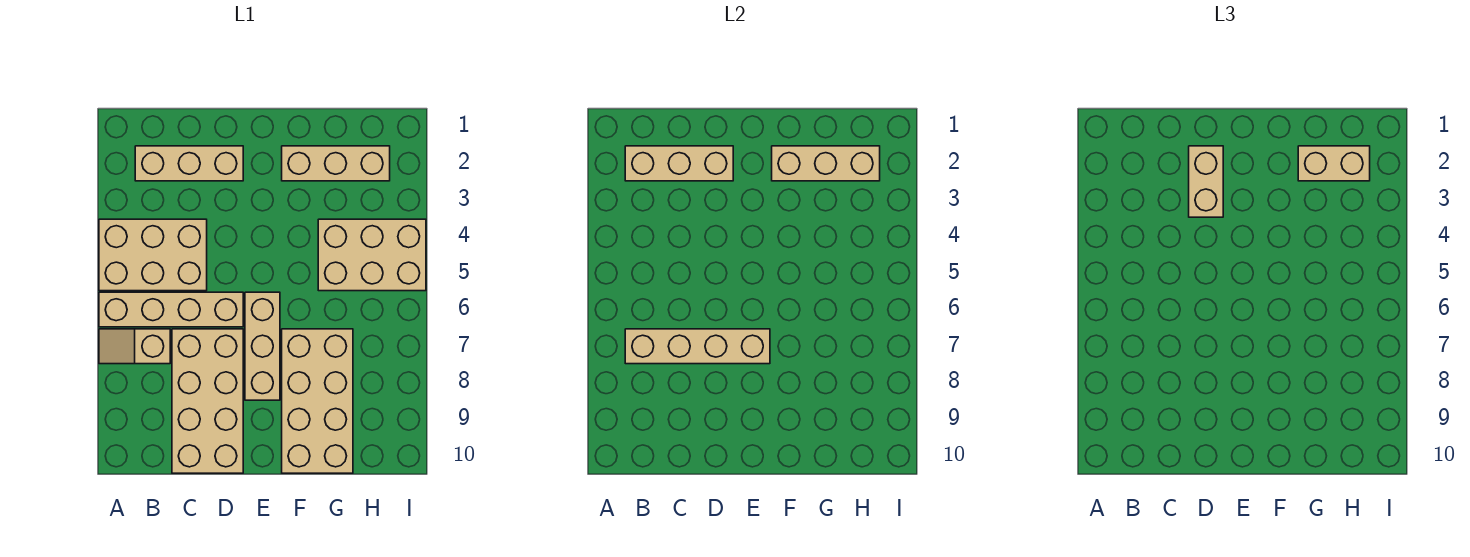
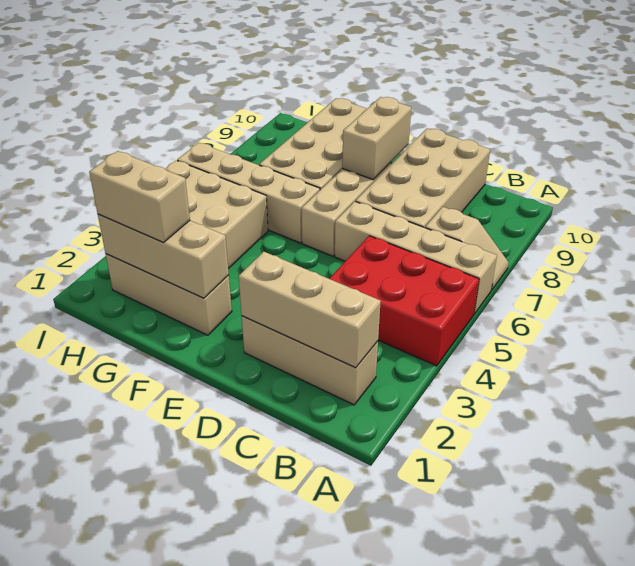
tan 2x3 brick [99,219,207,291] -> red 2x3 brick [329,236,479,366]
tan 1x4 brick [625,329,770,364] -> tan 1x4 brick moved to [177,143,320,243]
tan 1x2 brick [1189,146,1223,217] -> tan 1x2 brick moved to [342,97,411,180]

